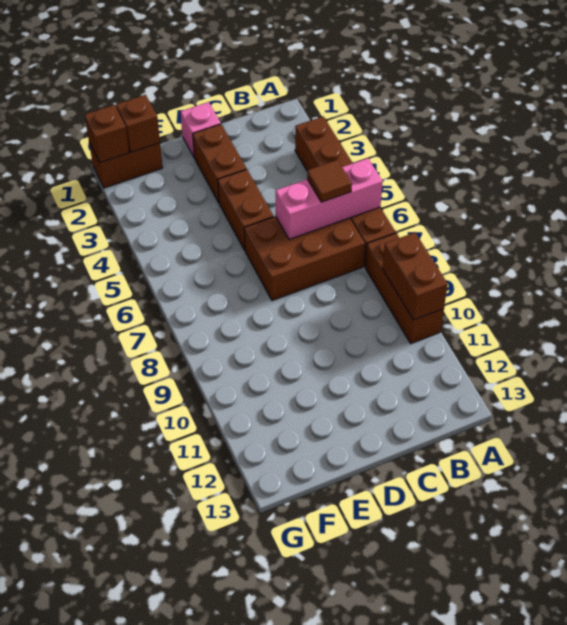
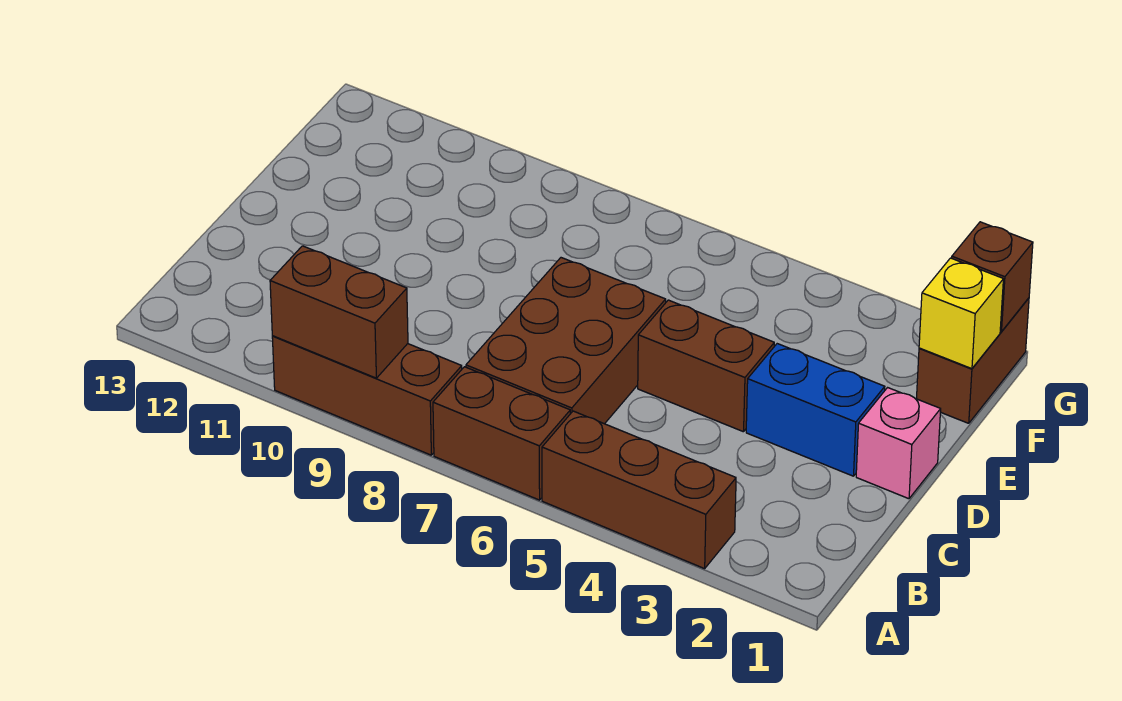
pink 1x3 brick [276,158,383,239] -> none
brown 1x1 tile [307,160,352,202] -> none
brown 1x2 brick [193,124,247,203] -> blue 1x2 brick [746,344,885,476]
brown 1x1 brick [116,95,160,152] -> yellow 1x1 brick [919,258,1003,369]

